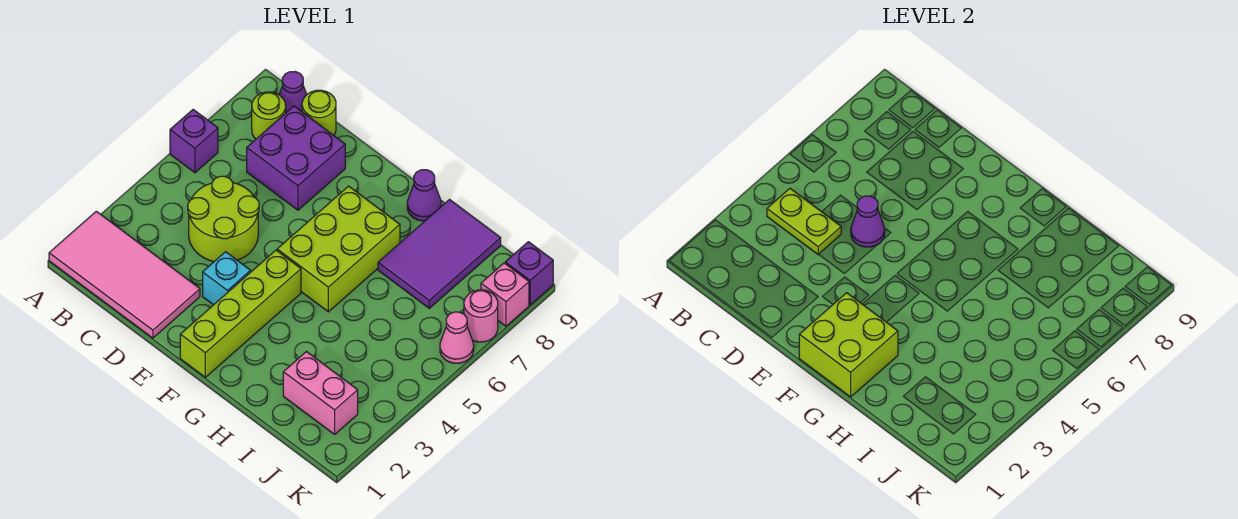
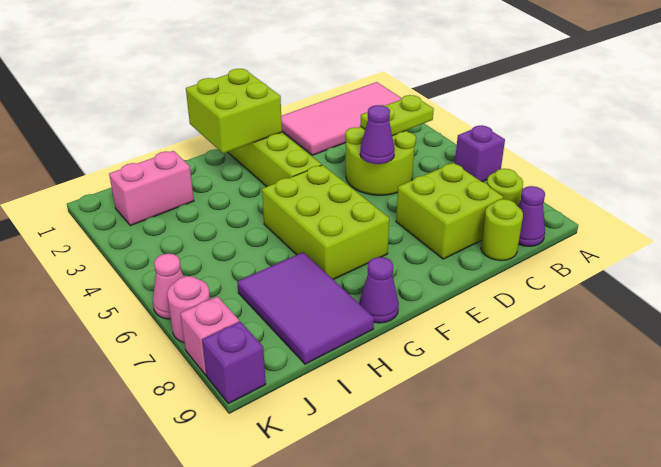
purple 2x2 brick [247,106,345,210] -> lime 2x2 brick [396,163,503,259]
cyan 1x1 brick [203,252,251,305] -> none

